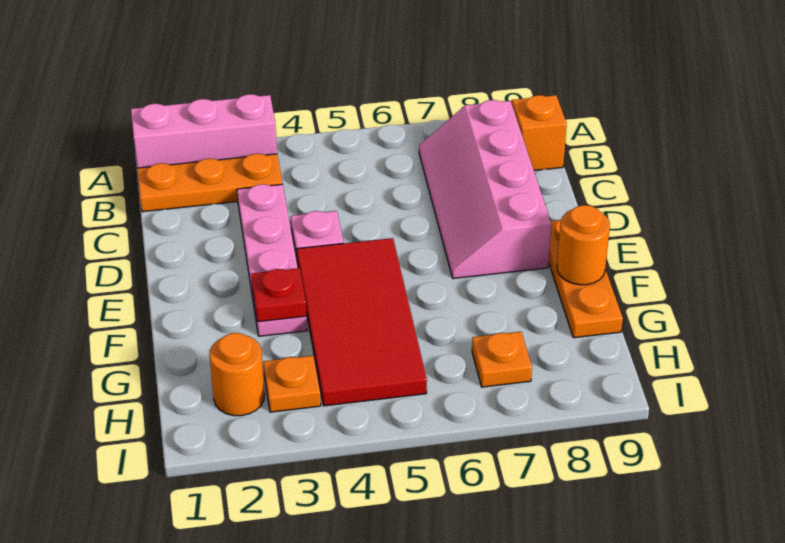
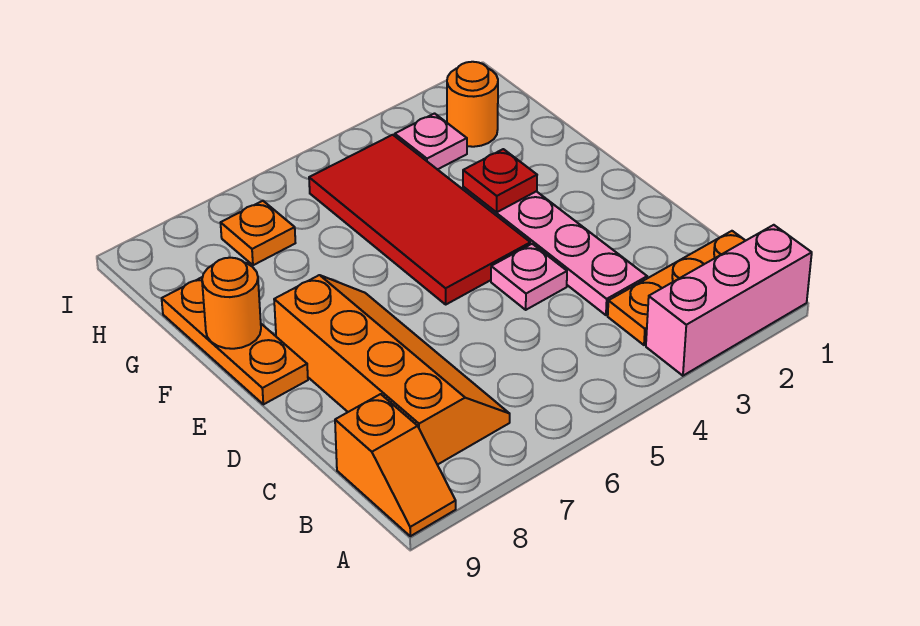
pink 2x4 slope [419,100,552,278] -> orange 2x4 slope [274,275,510,465]
orange 1x1 plate [263,356,321,412] -> pink 1x1 plate [395,114,467,170]

